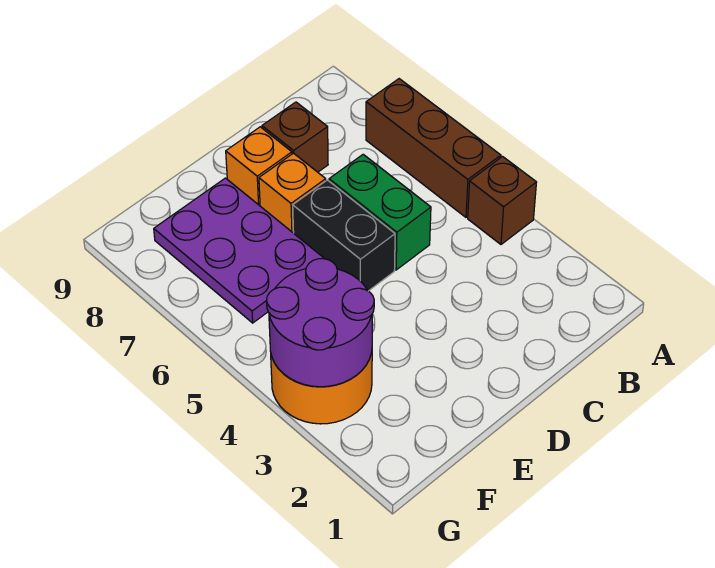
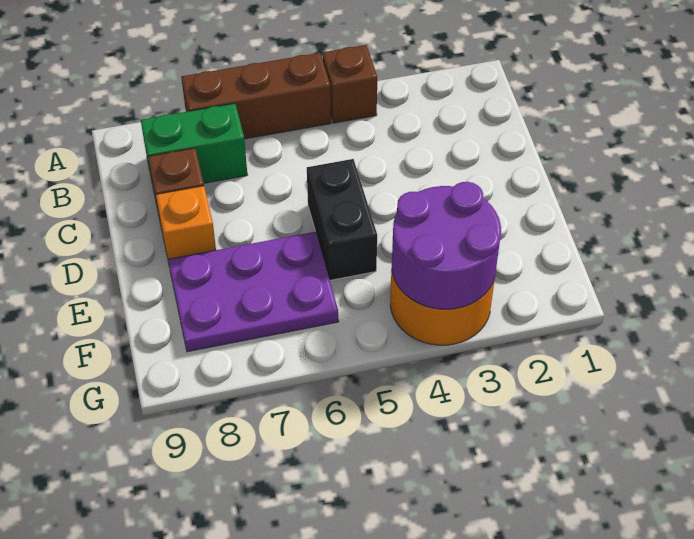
green 1x2 brick [329,154,431,270] -> green 1x2 brick moved to [141,103,247,185]
black 1x2 brick [293,180,395,291] -> black 1x2 brick turned to [307,159,377,280]
orange 1x1 brick [259,153,326,233] -> none

